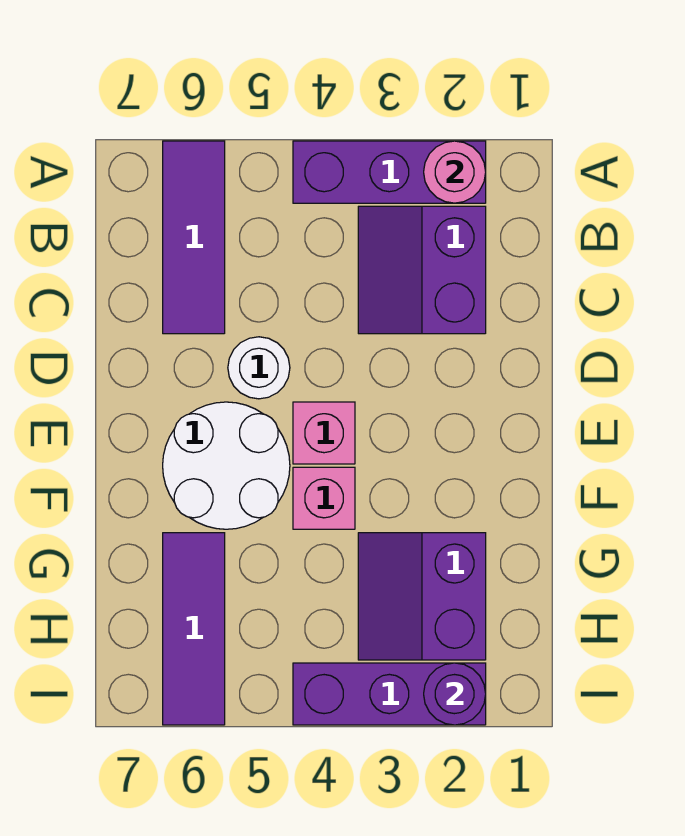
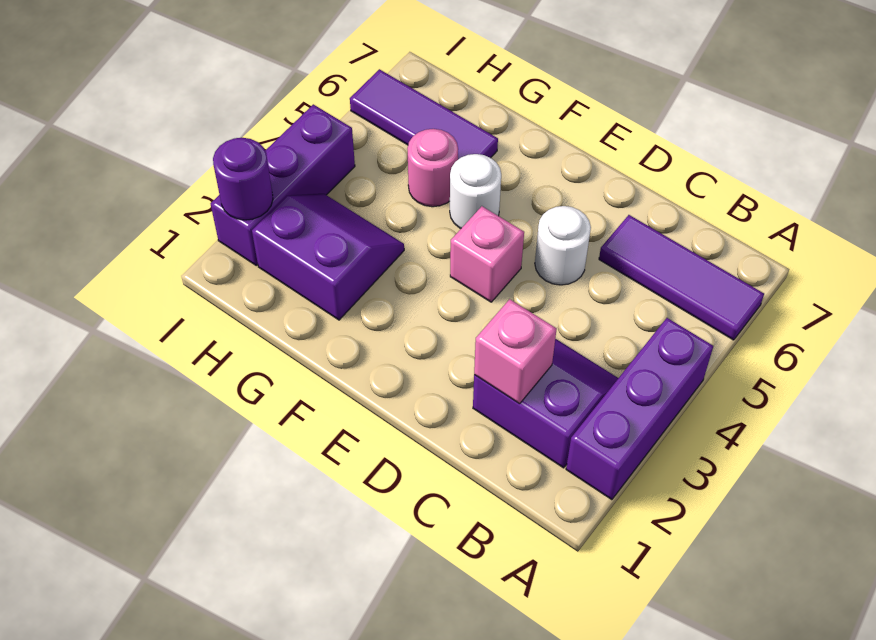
pink 1x1 round brick [424,141,486,203] -> pink 1x1 round brick moved to [407,129,458,207]
white 2x2 round brick [163,402,290,529] -> white 1x1 round brick [450,154,501,228]
pink 1x1 brick [293,467,355,529] -> pink 1x1 brick moved to [474,299,557,404]

